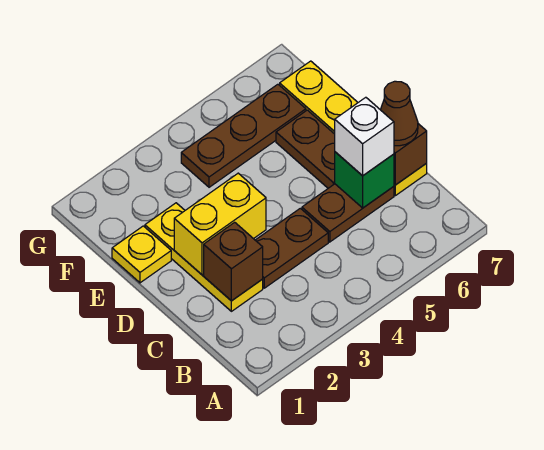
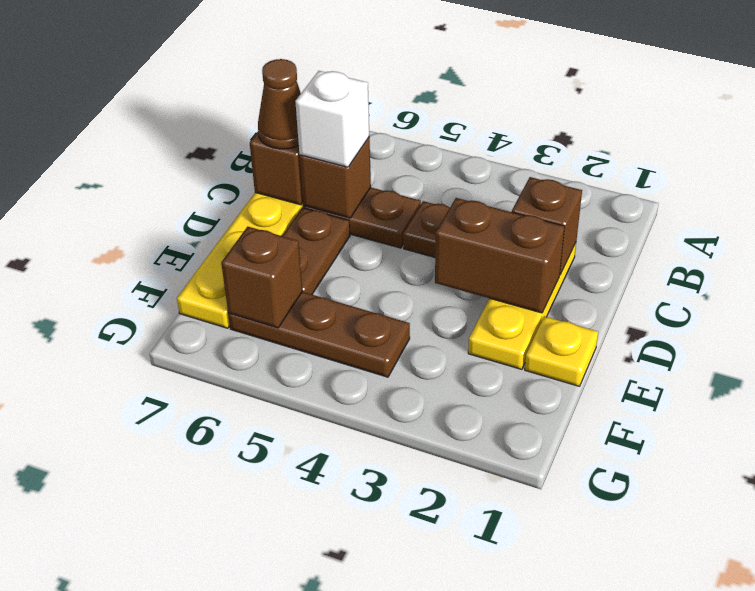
green 1x1 brick [335,152,394,208] -> brown 1x1 brick [300,138,371,218]
yellow 1x2 brick [174,173,266,275] -> brown 1x2 brick [435,198,565,313]
none -> brown 1x1 brick [221,227,302,328]

